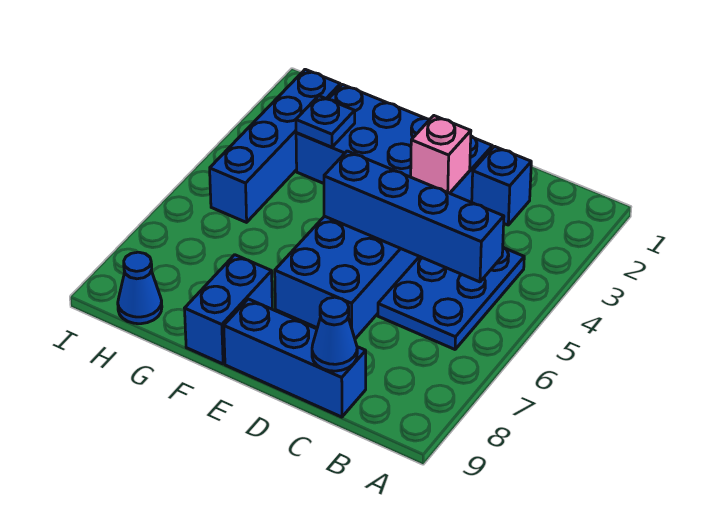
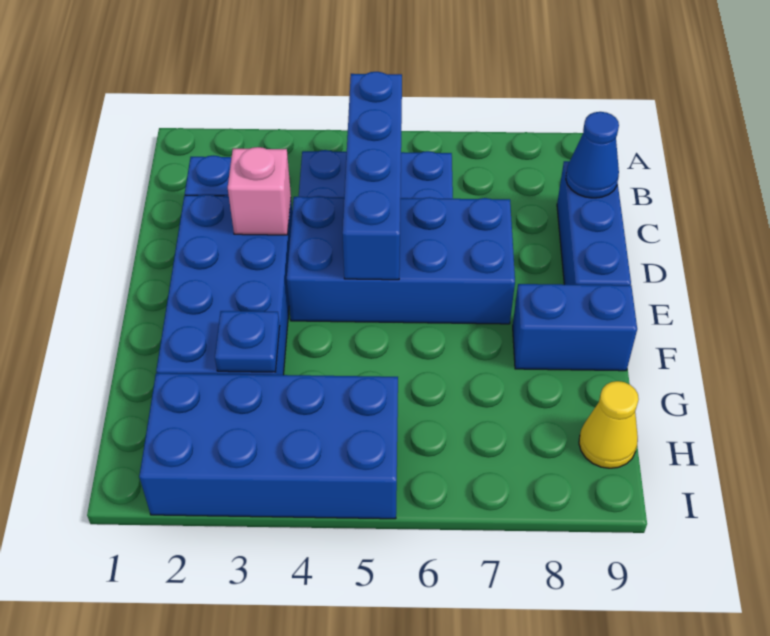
blue 1x4 brick [210,69,340,222] -> blue 2x4 brick [139,373,398,519]
blue 1x1 cone [118,252,162,324] -> yellow 1x1 cone [579,381,639,468]

